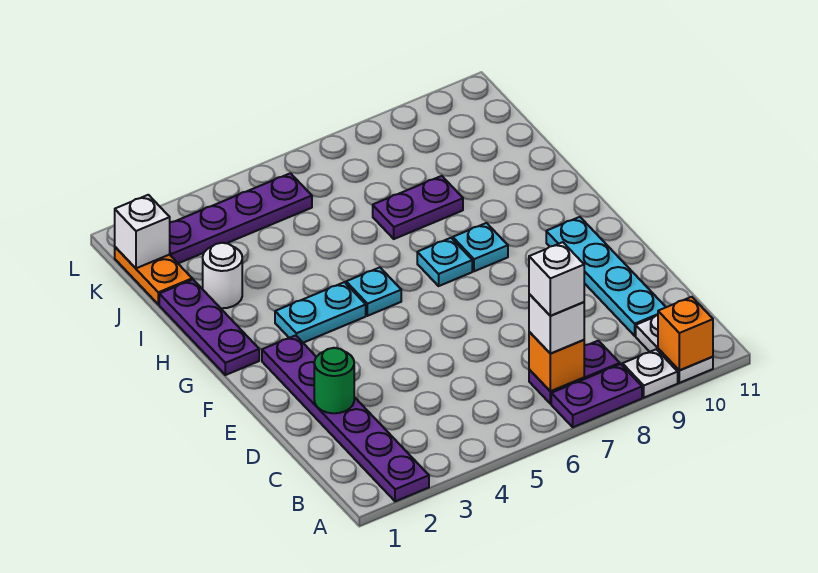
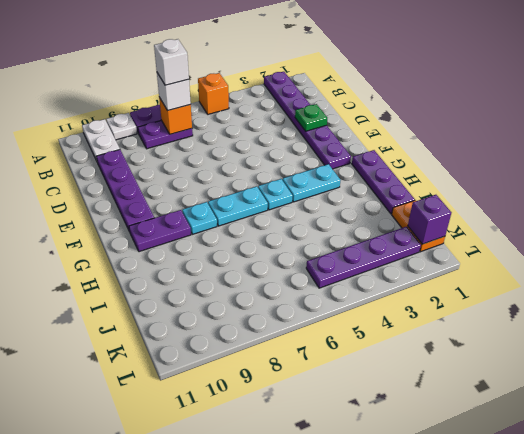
orange 1x1 brick [658,297,713,370] -> orange 1x1 brick moved to [198,73,229,114]
cyan 1x4 plate [546,217,666,336] -> purple 1x4 plate [96,150,154,232]
green 1x1 round brick [314,348,354,413] -> green 1x1 plate [295,104,327,131]
cyan 1x1 plate [417,238,472,286] -> cyan 1x2 plate [208,186,268,226]
white 1x1 round brick [203,243,242,308] -> none
purple 1x2 plate [373,176,463,239] -> purple 1x2 plate moved to [129,210,191,252]
white 1x1 brick [115,195,170,268] -> purple 1x1 brick [408,195,451,244]

